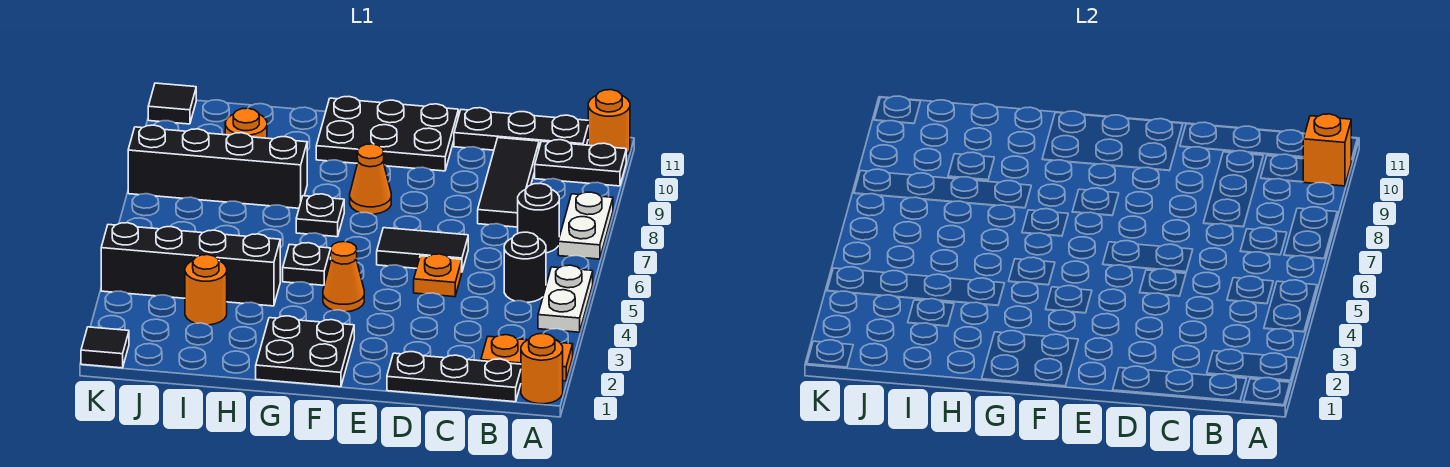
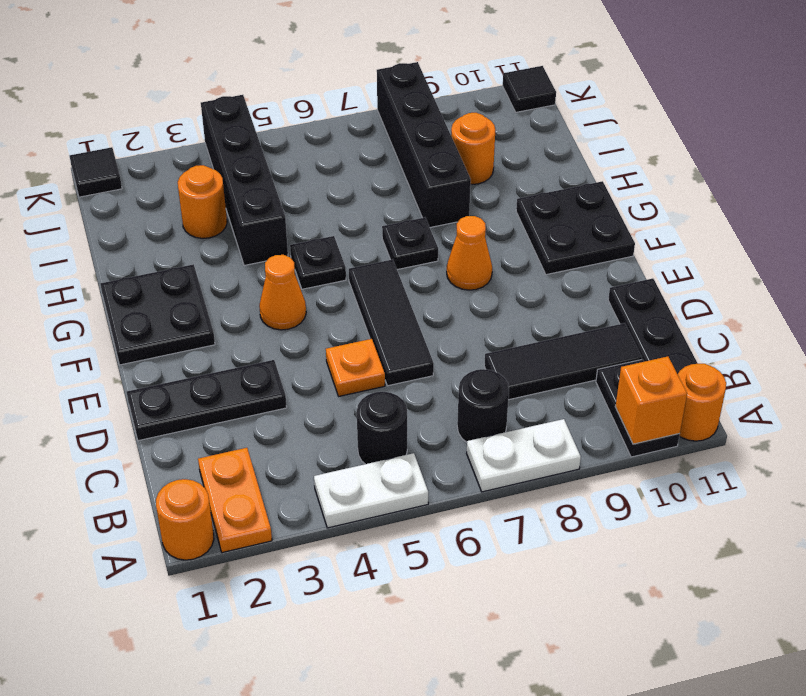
black 1x3 plate [387,352,521,402] -> black 1x3 plate turned to [127,360,287,441]
black 1x2 tile [377,228,468,271] -> black 1x3 tile [349,259,434,386]
black 2x3 plate [316,97,458,171] -> black 2x2 plate [516,181,635,275]

